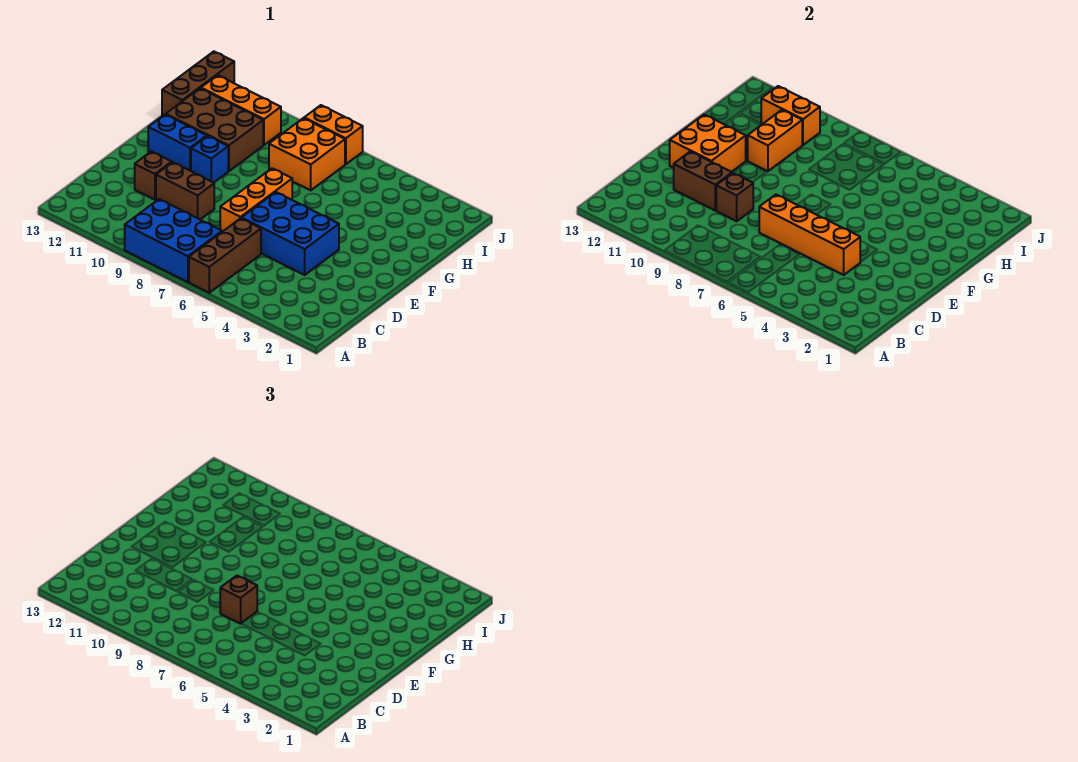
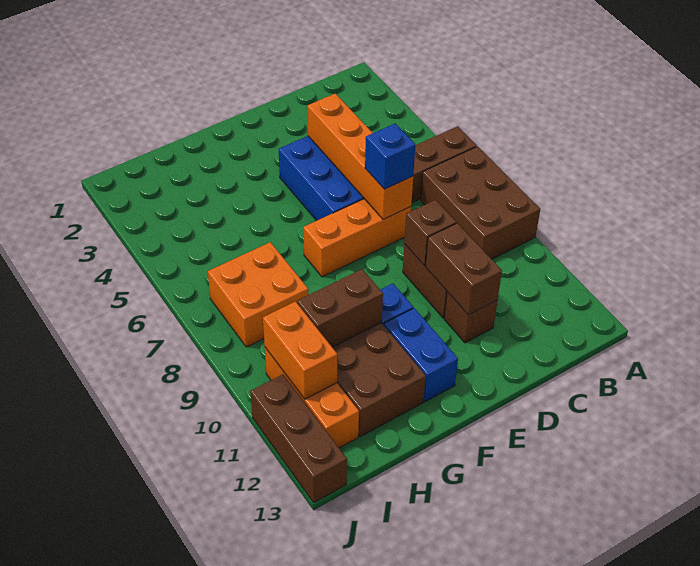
blue 2x3 brick [125,199,222,282] -> brown 2x3 brick [421,146,540,259]
brown 1x1 brick [220,576,257,624] -> blue 1x1 brick [365,123,415,189]
orange 2x2 brick [670,115,746,172] -> none
orange 1x2 brick [748,110,802,171] -> brown 1x2 brick [297,269,383,347]
brown 1x3 brick [162,51,234,116] -> brown 1x3 brick turned to [250,375,347,503]
orange 1x2 brick [304,105,363,164] -> none

